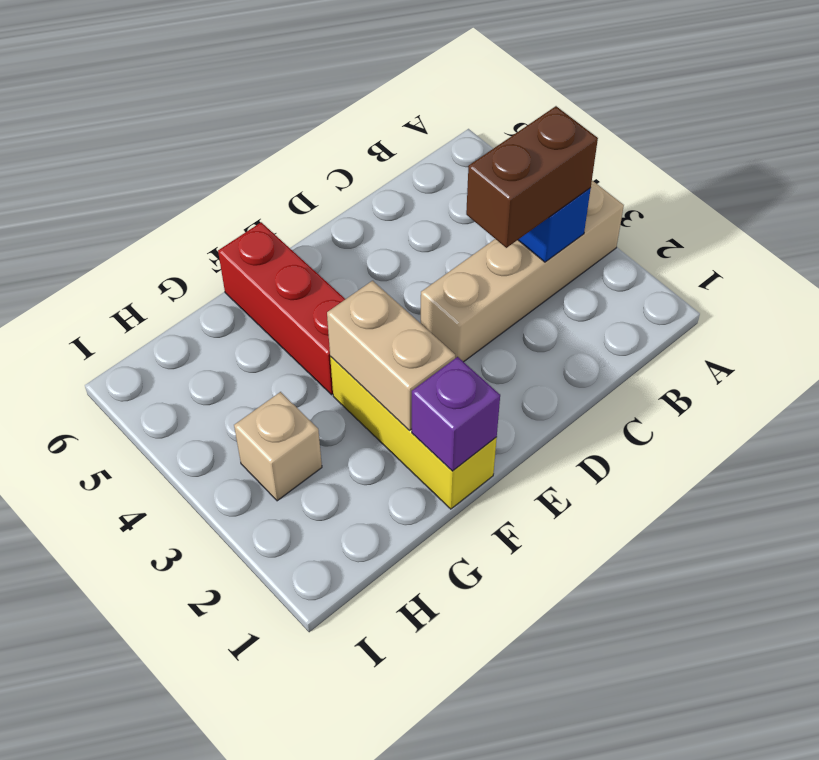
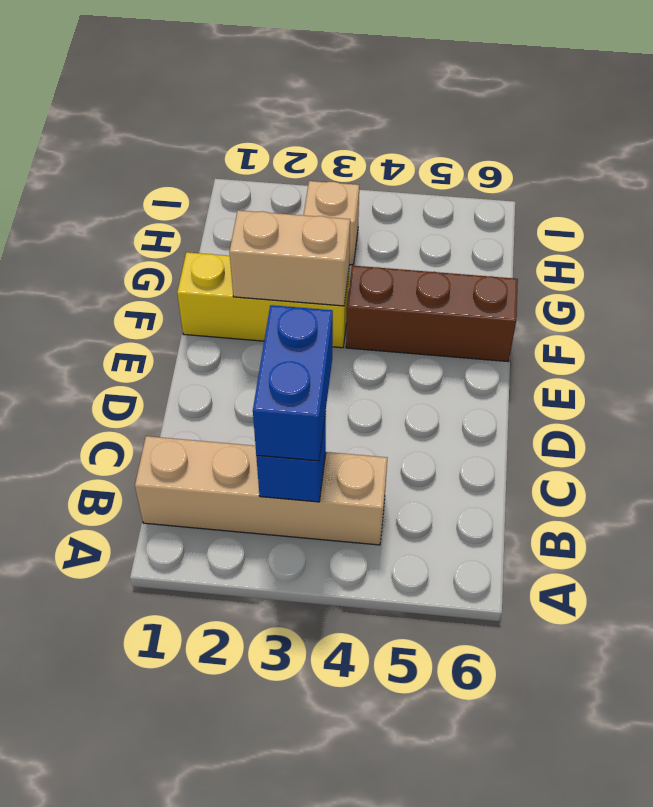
tan 1x4 brick [421,181,624,362] -> tan 1x4 brick turned to [135,436,387,545]
brown 1x2 brick [466,106,598,248] -> blue 1x2 brick [253,305,333,461]
purple 1x1 brick [412,357,500,471] -> none
red 1x3 brick [218,222,345,395] -> brown 1x3 brick [346,266,518,362]

